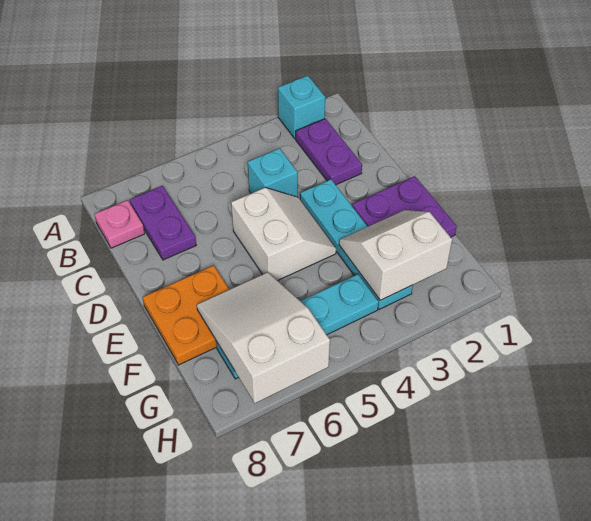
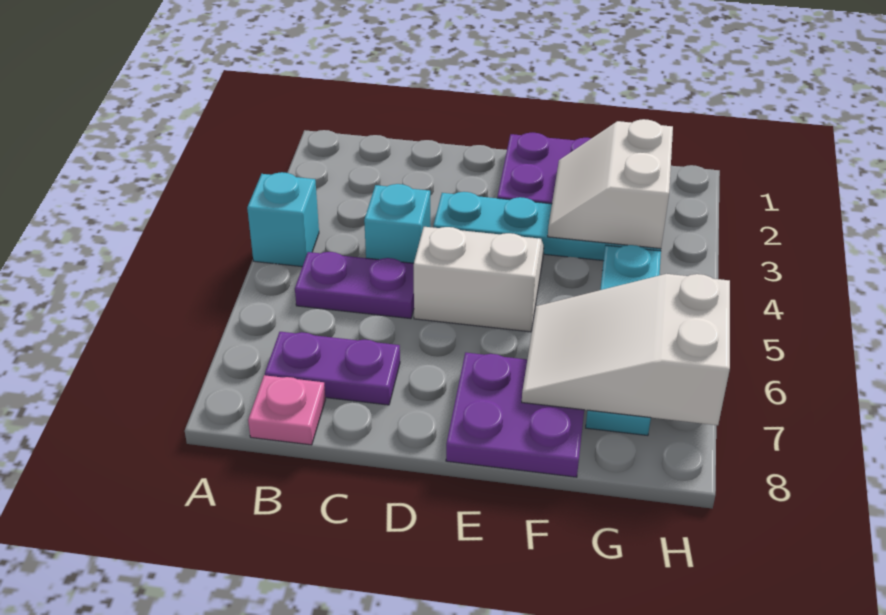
cyan 1x1 brick [278,76,325,139] -> cyan 1x1 brick moved to [247,172,319,267]
purple 1x2 plate [296,119,362,185] -> purple 1x2 plate moved to [295,252,414,319]
orange 2x2 plate [143,265,229,365] -> purple 2x2 plate [446,353,584,477]

